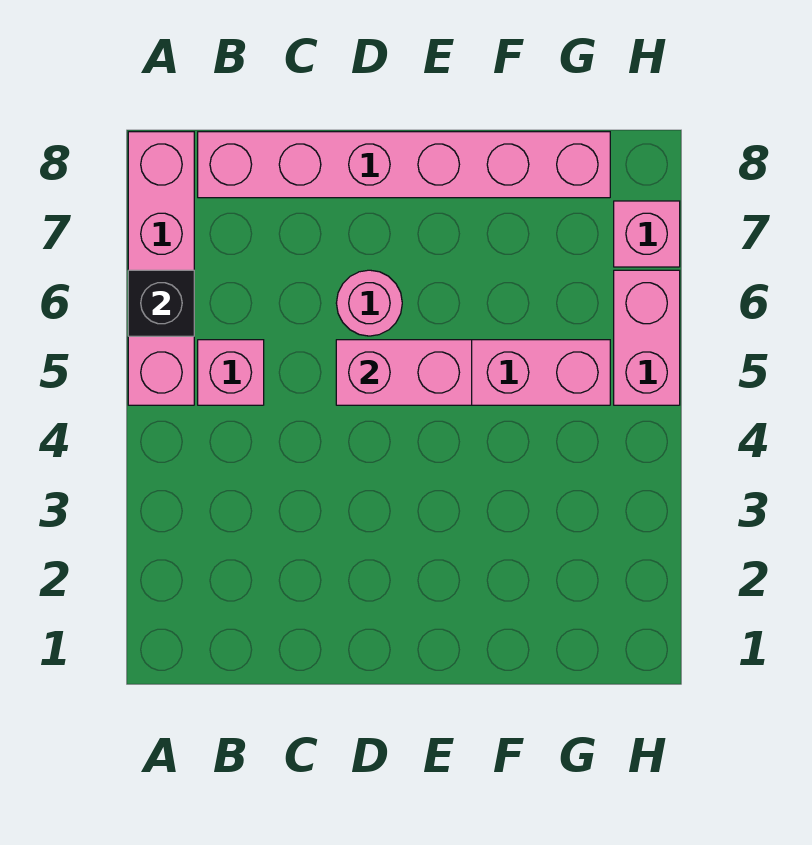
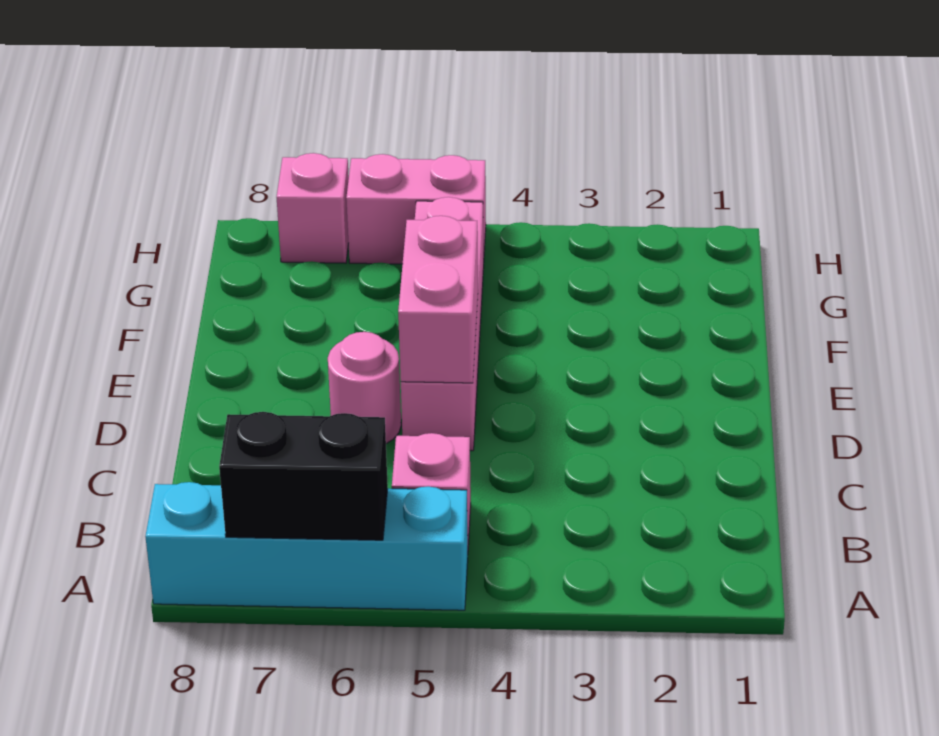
pink 1x4 brick [128,132,194,405] -> cyan 1x4 brick [145,482,468,610]
black 1x1 brick [128,270,194,336] -> black 1x2 brick [219,412,388,540]
pink 1x6 brick [198,132,610,198] -> none

